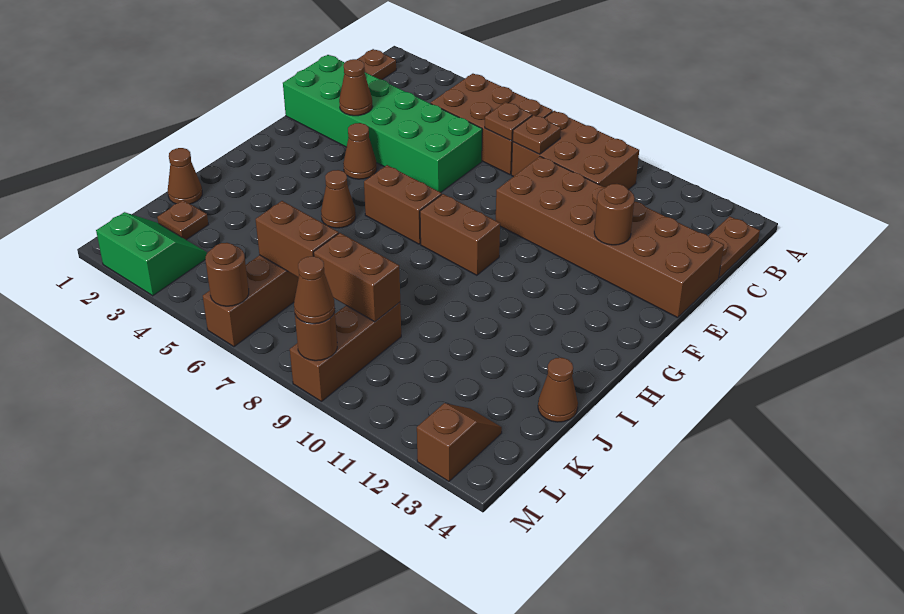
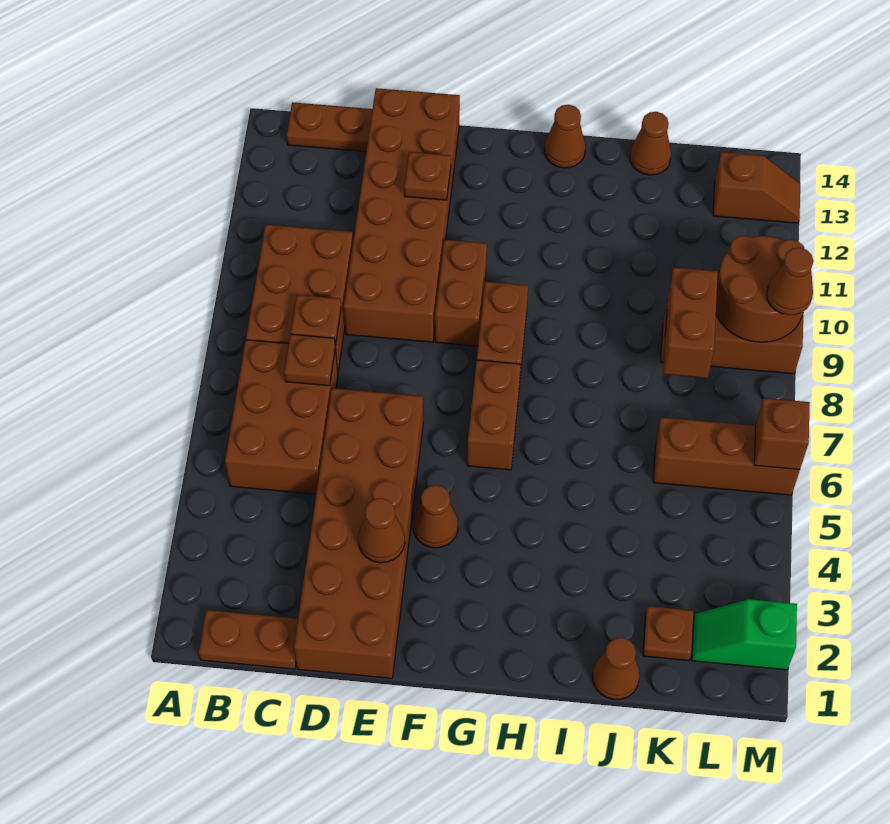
green 2x6 brick [283,55,482,192] -> brown 2x6 brick [294,388,423,678]
brown 1x1 round brick [594,184,635,245] -> brown 1x1 plate [404,152,451,200]
brown 1x1 cone [321,170,356,228] -> brown 1x1 cone moved to [544,105,585,168]
brown 1x2 brick [256,201,339,278] -> brown 1x2 brick moved to [435,240,487,346]
green 2x2 slope [96,212,207,296] -> green 1x2 slope [692,599,797,670]
brown 1x2 slope [417,403,502,481] -> brown 1x2 slope turned to [713,152,800,223]
brown 1x1 round brick [205,243,249,306] -> brown 1x1 brick [754,398,810,469]
brown 1x1 round brick [295,312,337,361] -> brown 2x2 round brick [716,236,812,342]

